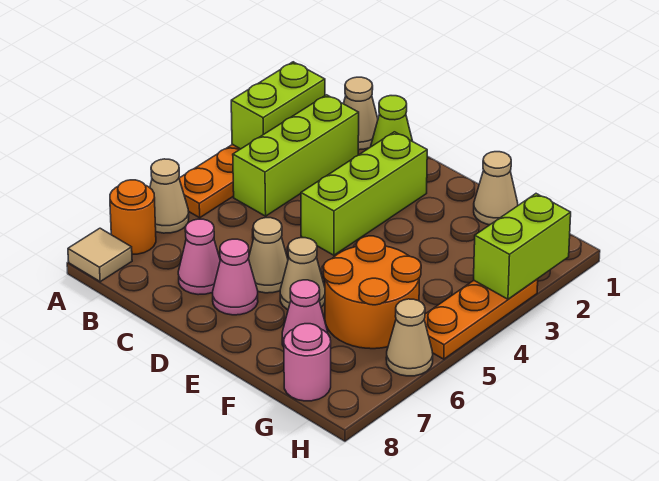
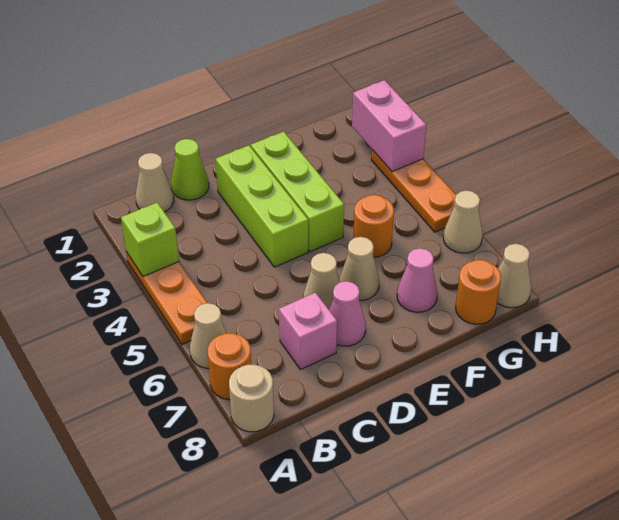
lime 1x2 brick [231,62,325,149] -> lime 1x1 brick [121,203,179,277]
tan 1x1 tile [68,228,132,282] -> tan 1x1 round brick [229,365,274,432]
lime 1x3 brick [233,95,359,216] -> lime 1x3 brick moved to [251,132,344,252]
pink 1x1 cone [178,219,220,295] -> pink 1x1 brick [279,293,337,370]
tan 1x1 cone [474,152,518,225] -> tan 1x1 cone moved to [497,244,531,308]
orange 2x2 round brick [323,236,421,349] -> orange 1x1 round brick [353,195,394,257]
pink 1x1 round brick [284,324,331,401] -> orange 1x1 round brick [456,260,501,324]
lime 1x2 brick [474,194,571,299] -> pink 1x2 brick [352,80,426,172]

